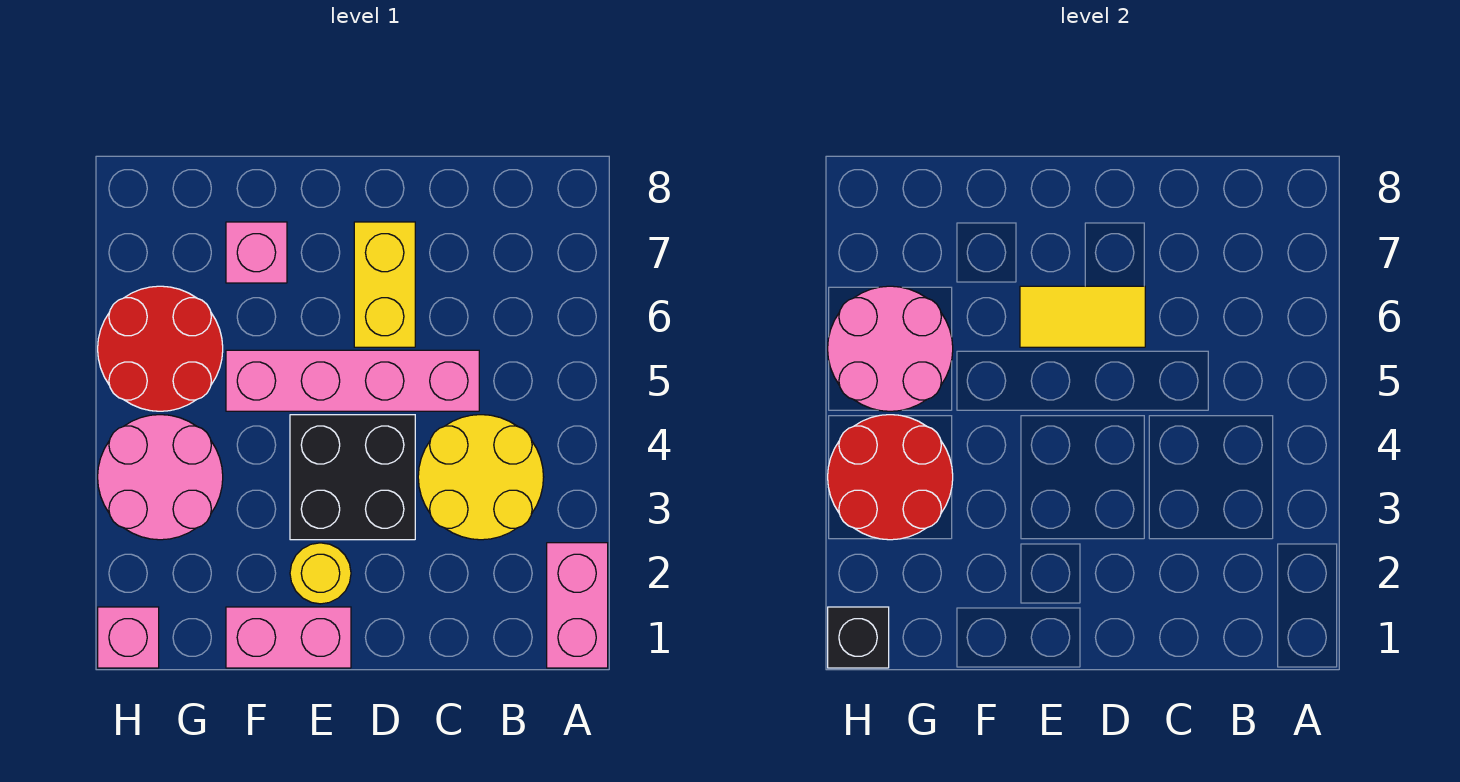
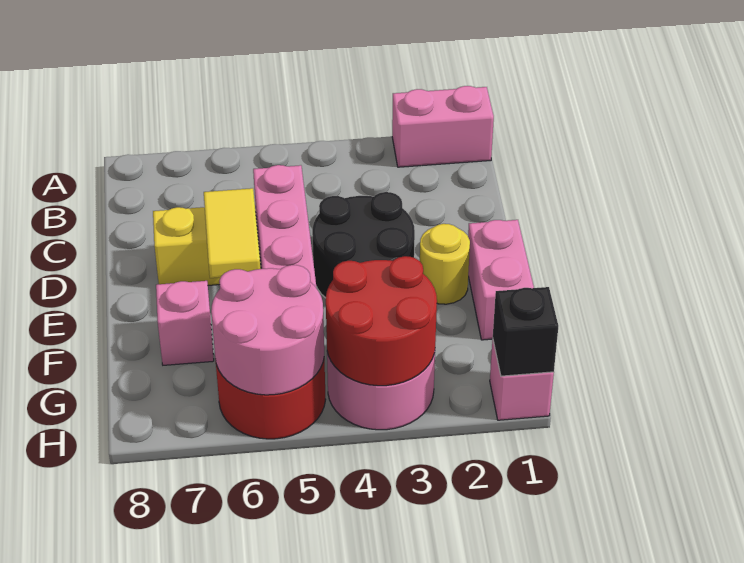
yellow 2x2 round brick [418,415,544,540] -> none
black 2x2 brick [290,415,415,540] -> black 2x2 round brick [312,192,415,298]

